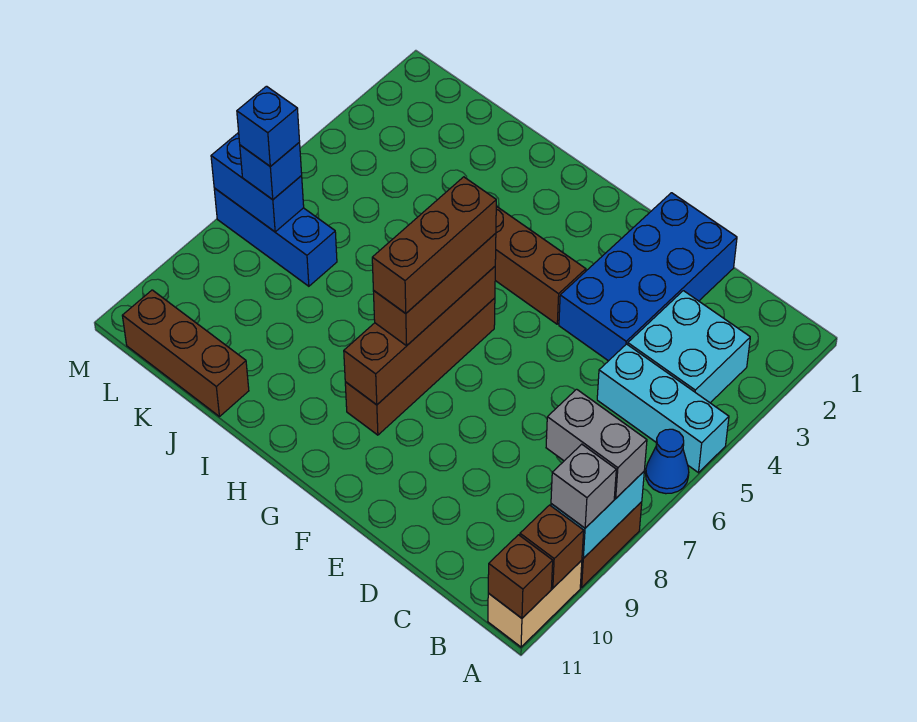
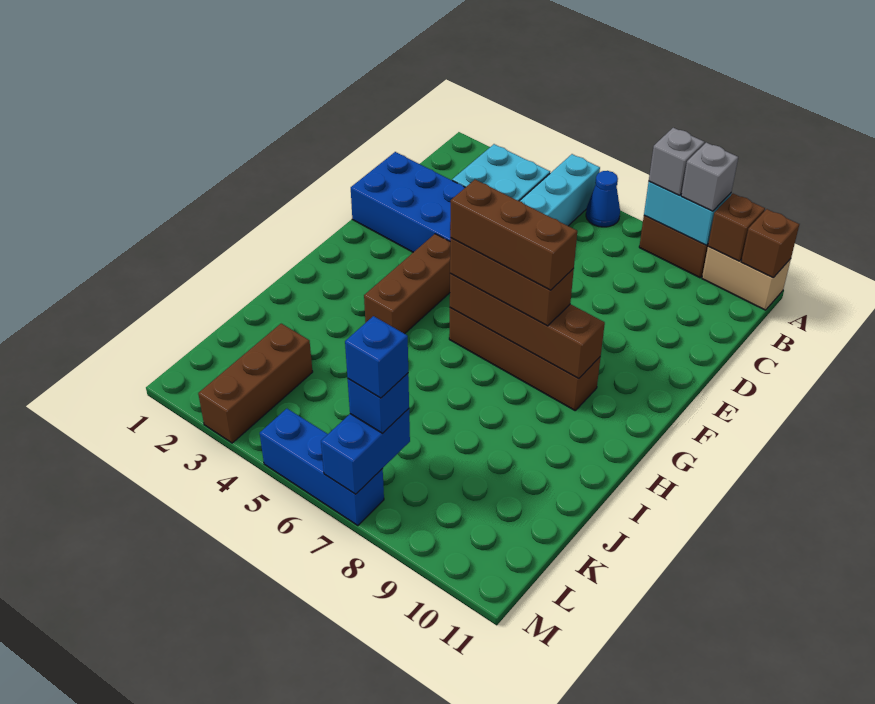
grey 1x2 brick [546,389,647,498] -> grey 1x1 brick [649,128,704,195]
brown 1x3 brick [122,290,249,417] -> brown 1x3 brick moved to [198,324,313,443]
blue 1x3 brick [214,188,337,286] -> blue 1x3 brick turned to [260,409,384,526]

